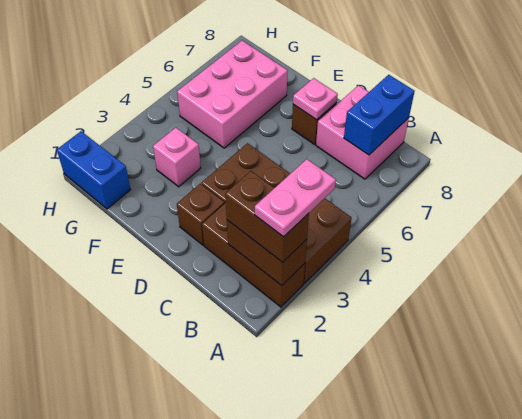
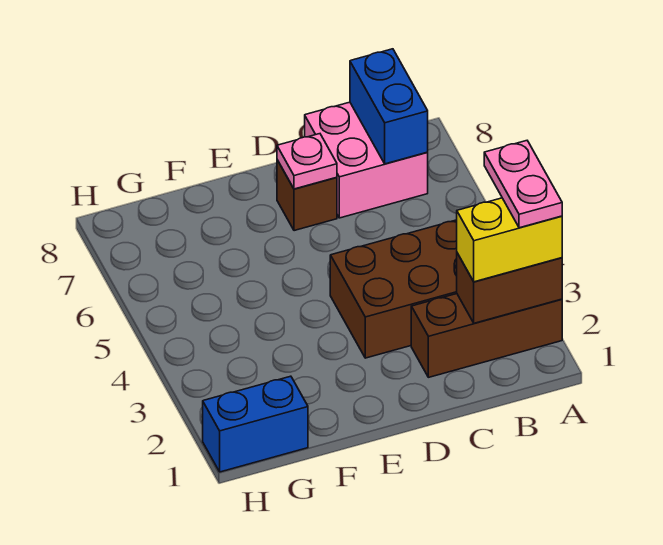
brown 1x2 brick [225,171,309,262] -> yellow 1x2 brick [457,198,562,282]
brown 1x1 brick [177,184,224,245] -> none
pink 1x1 brick [153,128,201,187] -> none
pink 2x3 brick [177,41,288,148] -> none

